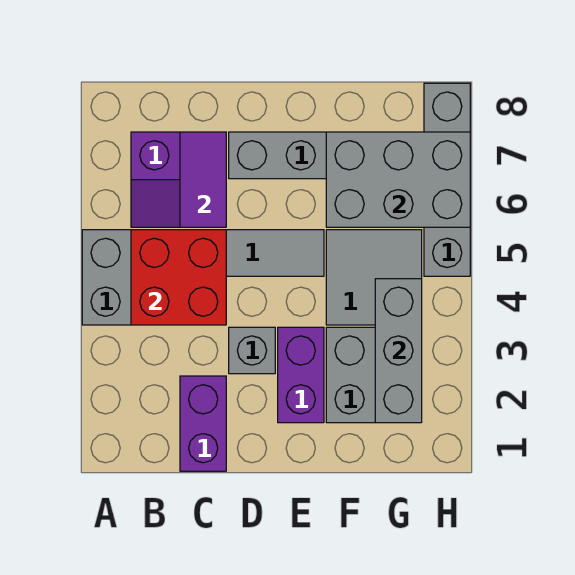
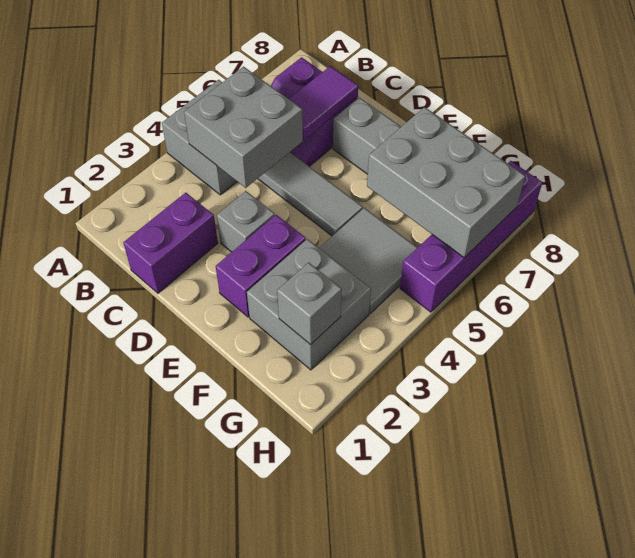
red 2x2 brick [131,230,226,325] -> grey 2x2 brick [184,67,303,188]
grey 1x3 brick [375,279,422,423] -> grey 1x1 brick [277,262,342,345]
grey 1x4 brick [424,83,470,276] -> purple 1x4 brick [400,161,542,312]

